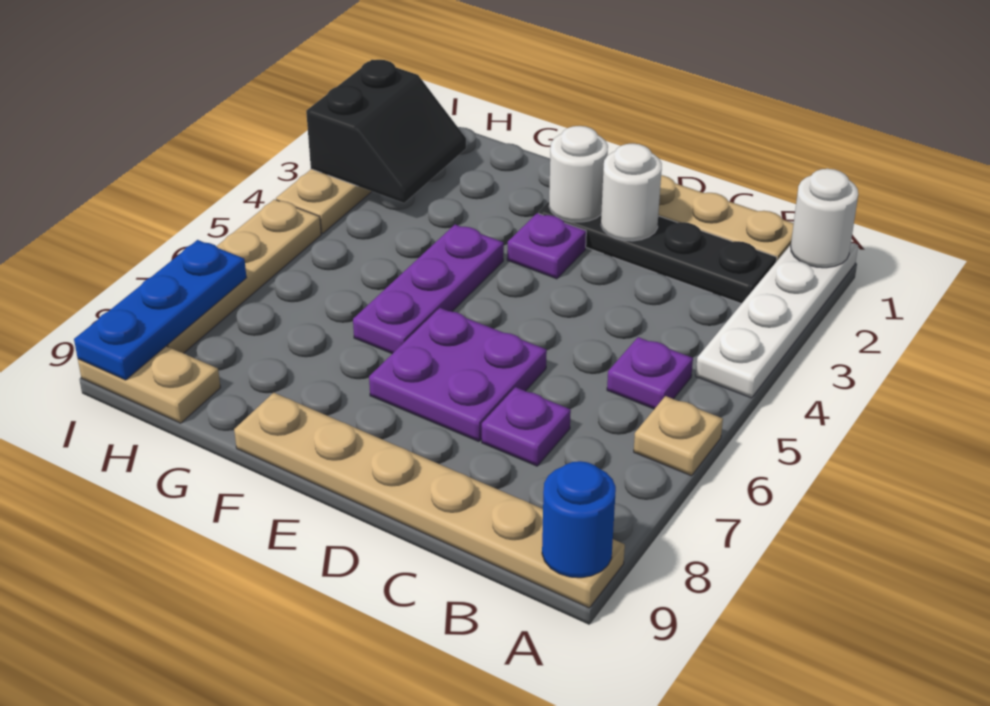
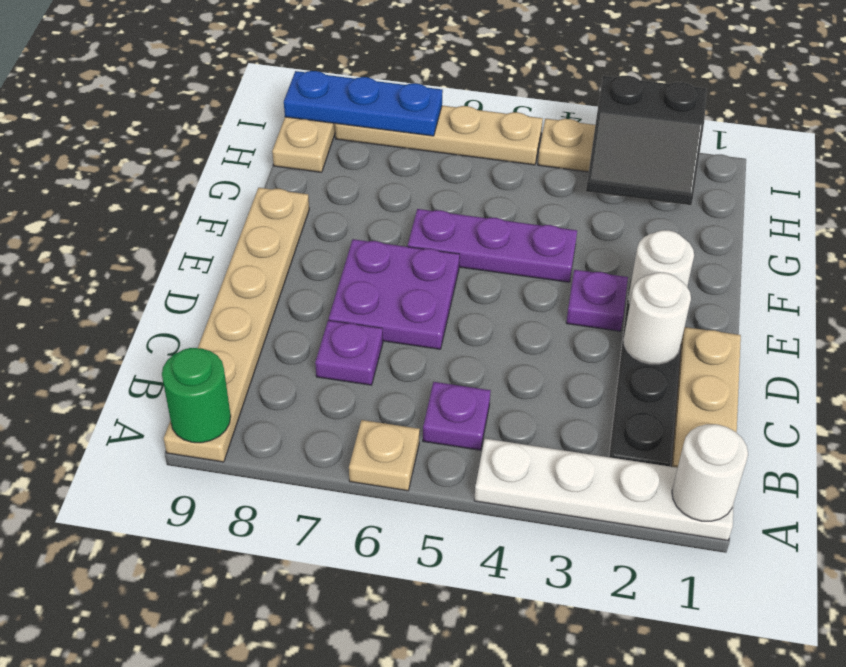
blue 1x1 round brick [542,461,616,578] -> green 1x1 round brick [162,348,231,443]

